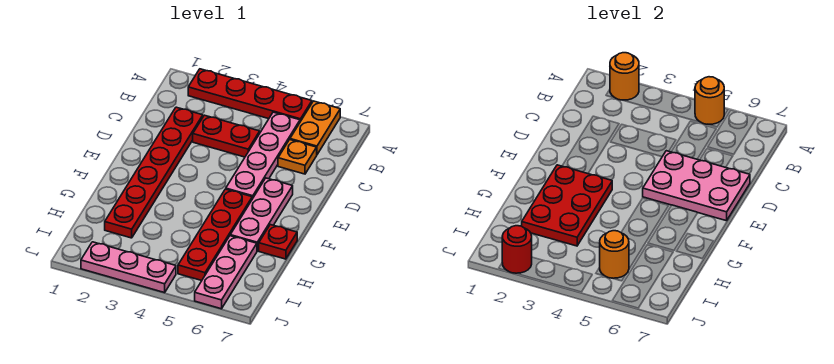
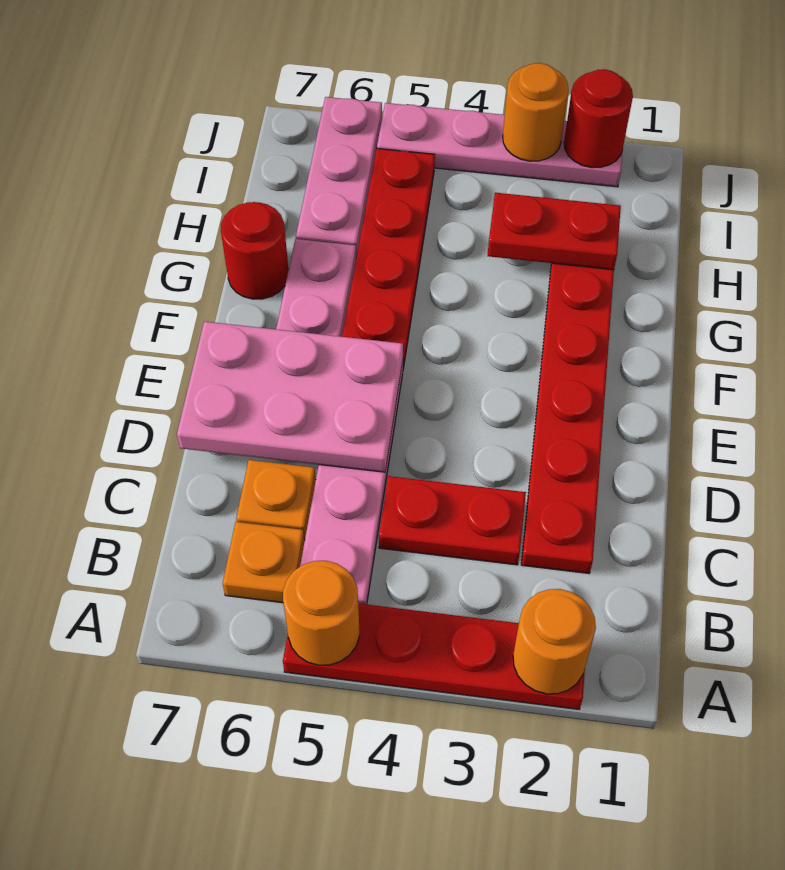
orange 1x2 plate [290,101,340,154] -> orange 1x1 plate [223,522,305,603]
red 2x3 plate [522,165,612,246] -> red 1x2 plate [488,193,621,270]
red 1x1 plate [259,225,297,259] -> red 1x1 round brick [221,202,289,299]
orange 1x1 round brick [600,231,629,279] -> orange 1x1 round brick moved to [503,63,568,161]
pink 1x3 plate [81,242,176,293] -> pink 1x4 plate [377,103,623,187]

